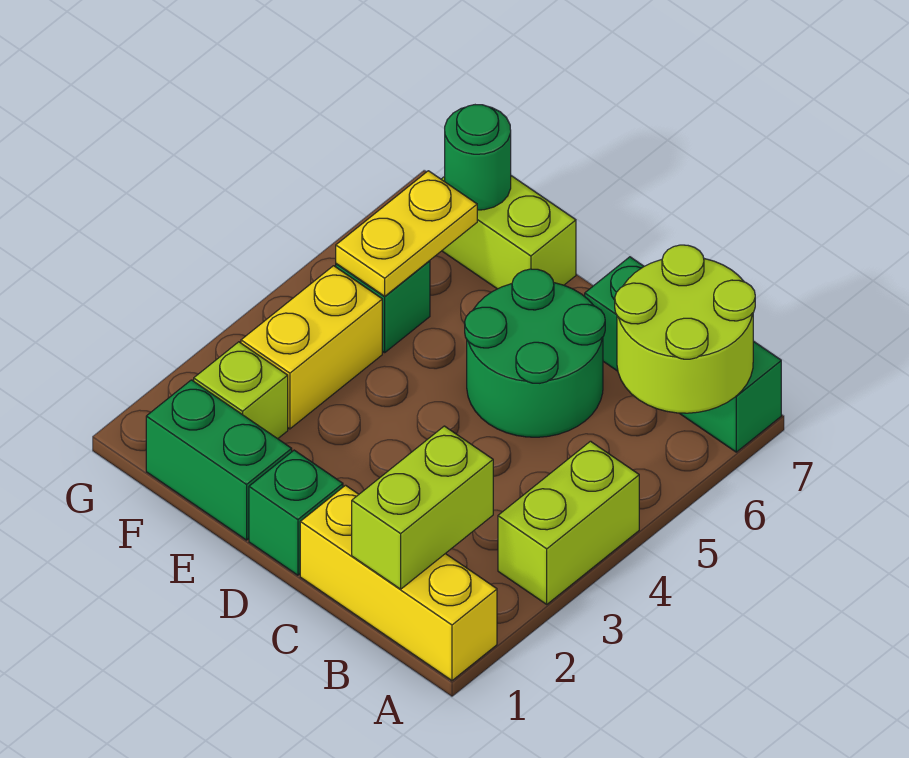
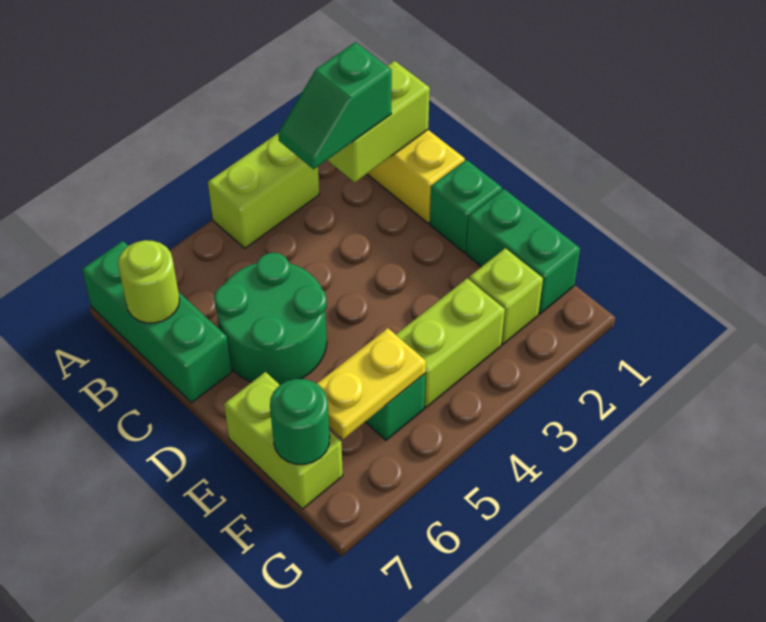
lime 2x2 round brick [615,245,755,413] -> lime 1x1 round brick [118,240,179,323]
none -> green 1x2 slope [278,42,392,169]
yellow 1x2 brick [241,266,382,429] -> lime 1x2 brick [396,278,505,407]

